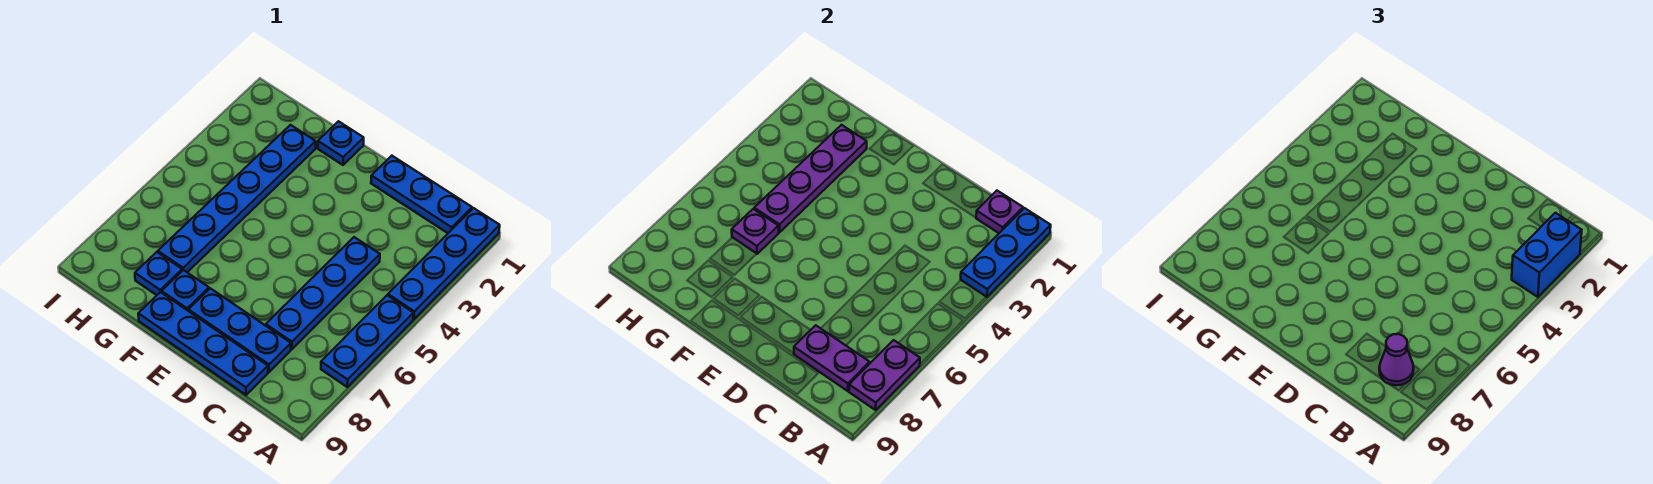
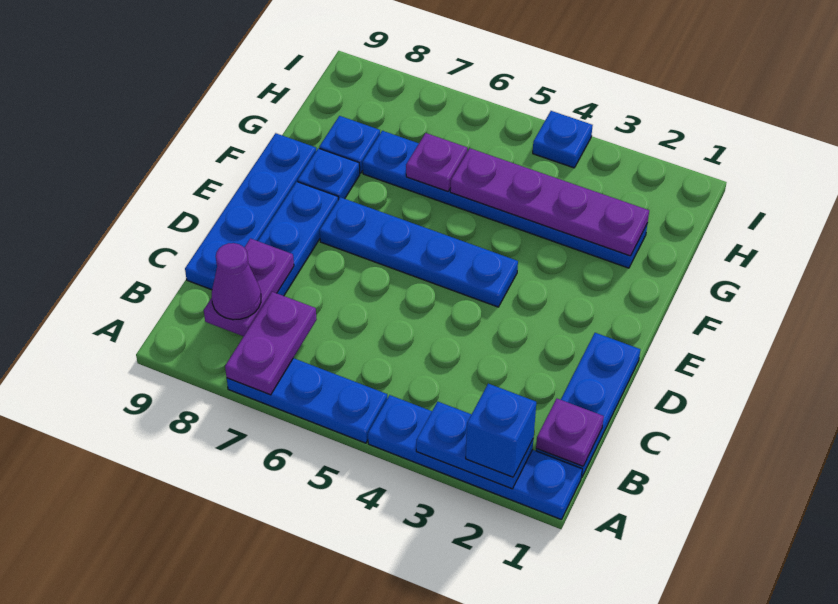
blue 1x3 plate [961,208,1051,297] -> blue 1x2 plate [416,402,533,489]
blue 1x2 brick [1512,213,1582,297] -> blue 1x1 brick [466,384,536,477]
purple 1x2 plate [849,340,920,410] -> purple 1x2 plate turned to [225,292,317,395]
blue 1x4 plate [266,237,380,349] -> blue 1x4 plate moved to [320,197,518,307]
blue 1x1 plate [318,121,364,165] -> blue 1x1 plate moved to [533,111,593,168]

